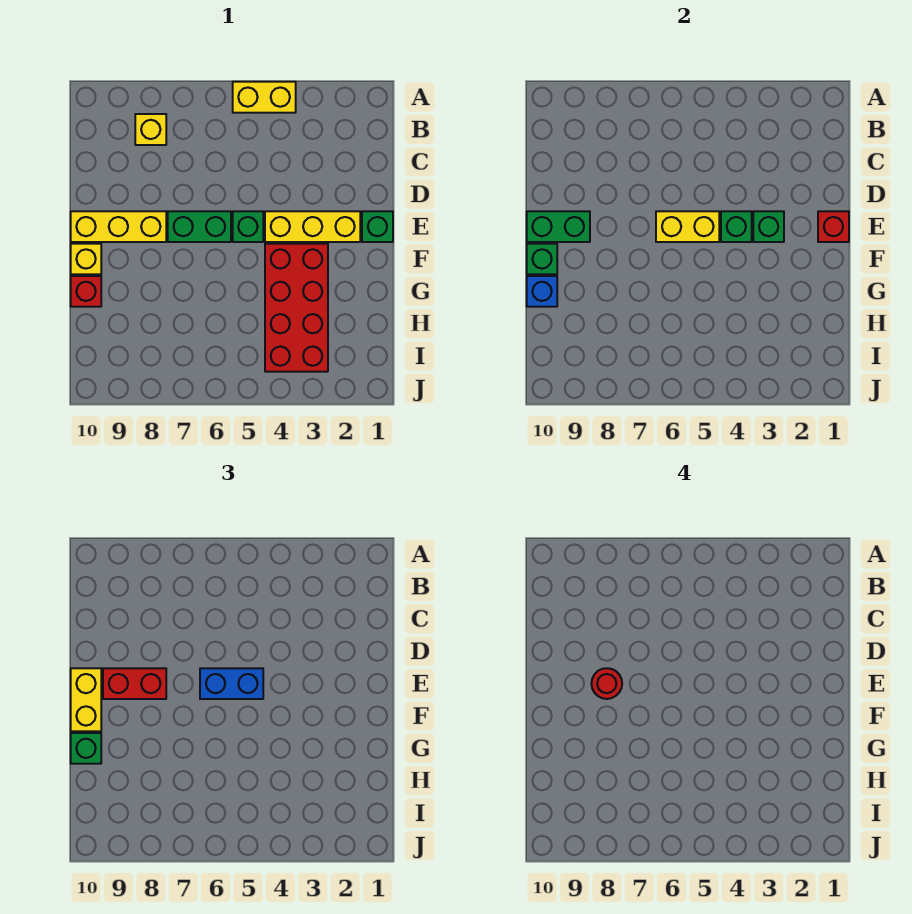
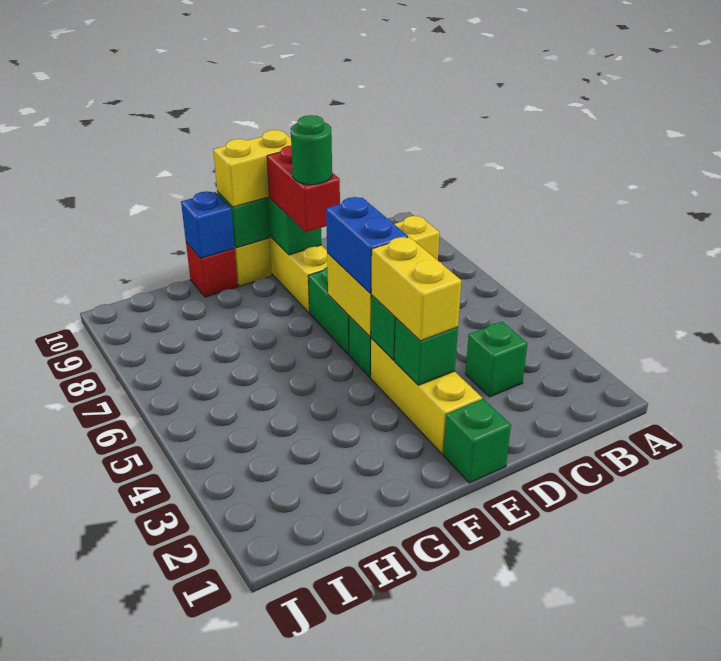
yellow 1x2 brick [233,82,296,113] -> yellow 1x2 brick moved to [371,237,461,341]
red 1x1 brick [818,211,849,242] -> none
red 1x1 round brick [591,668,622,699] -> green 1x1 round brick [291,115,332,185]
red 2x4 brick [265,244,328,372] -> none
green 1x1 brick [71,733,101,764] -> green 1x1 brick moved to [465,322,528,397]

